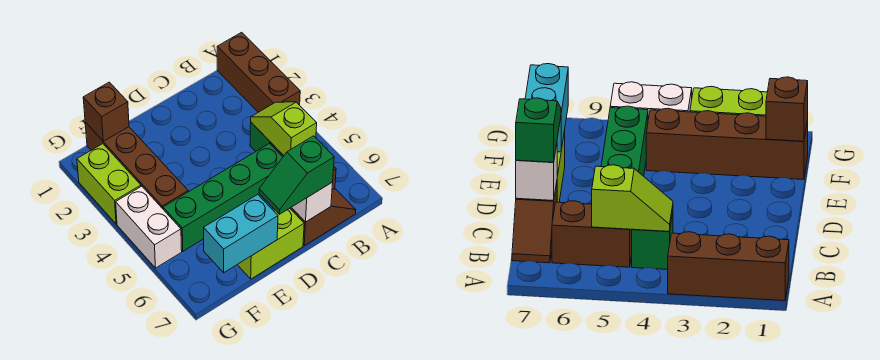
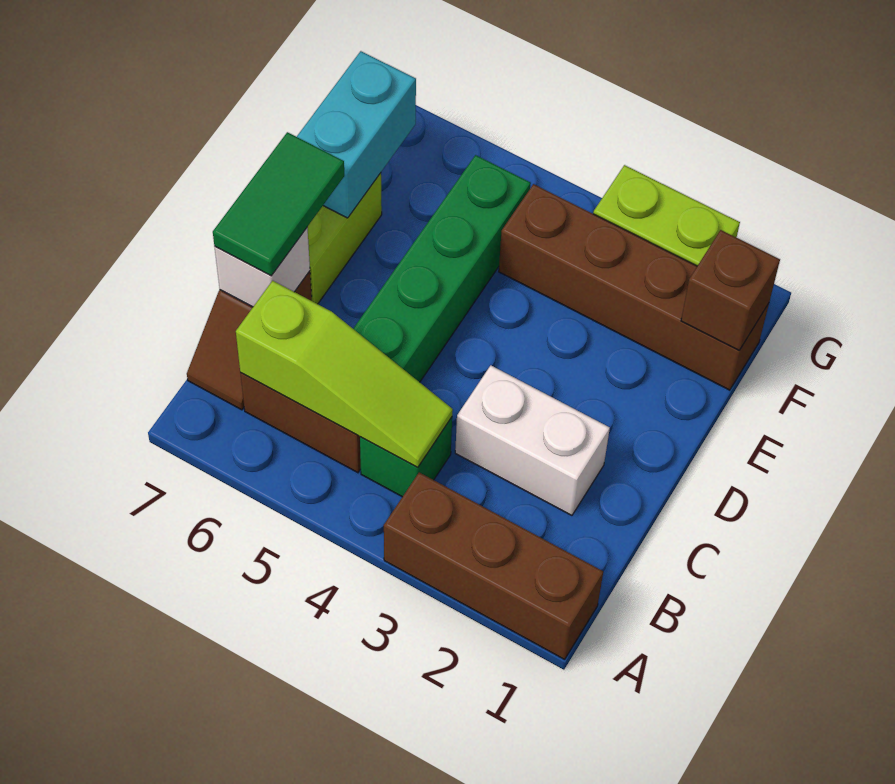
lime 1x2 slope [251,102,317,155] -> lime 1x3 slope [236,281,453,468]
green 1x2 slope [259,136,334,214] -> green 1x2 tile [213,132,344,276]
white 1x2 brick [116,186,182,268] -> white 1x2 brick moved to [455,365,610,515]

